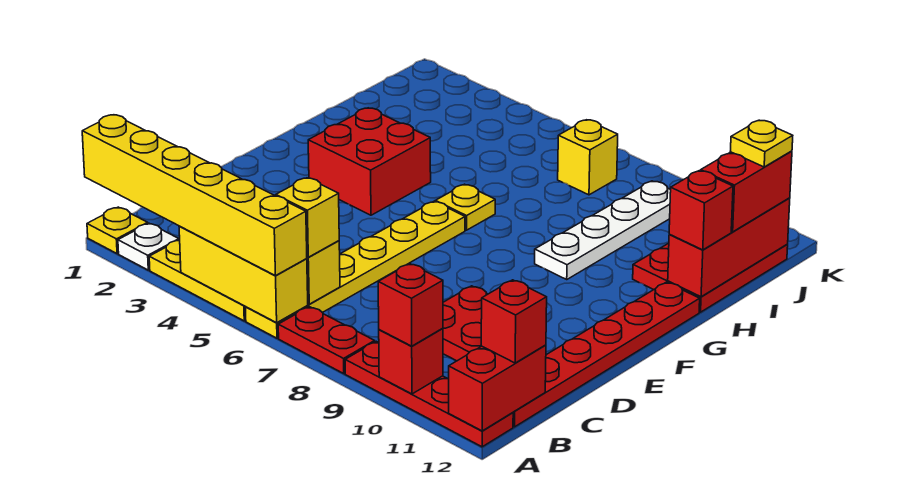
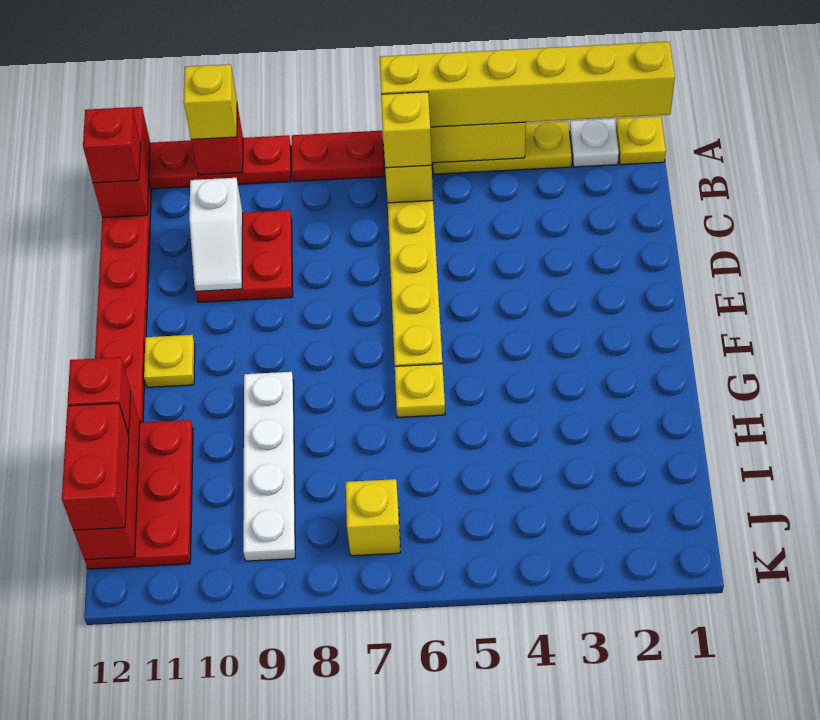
red 1x1 brick [378,264,443,346] -> yellow 1x1 brick [184,64,237,139]
none -> white 1x2 slope [189,178,243,291]
red 2x2 brick [308,108,431,215] -> none
yellow 1x1 plate [730,120,793,167] -> yellow 1x1 plate moved to [144,335,195,387]

